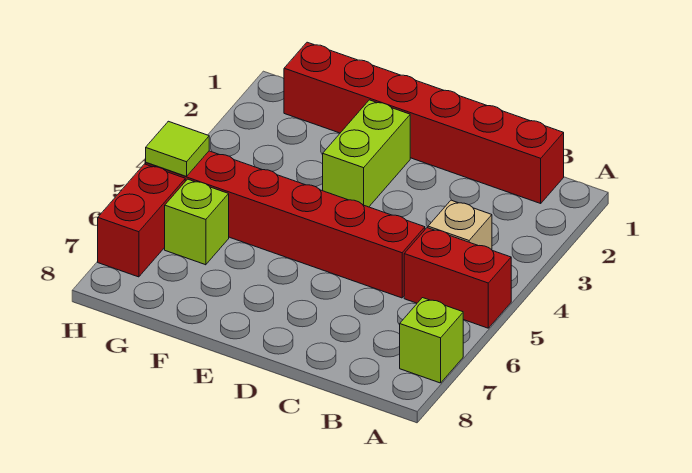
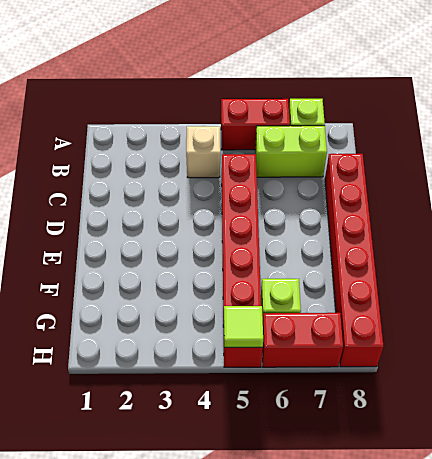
red 1x2 brick [404,228,511,328] -> red 1x2 brick turned to [221,99,290,150]
red 1x6 brick [284,42,564,203] -> red 1x6 brick moved to [325,154,384,367]
lime 1x2 brick [323,100,410,207] -> lime 1x2 brick moved to [255,126,327,177]

